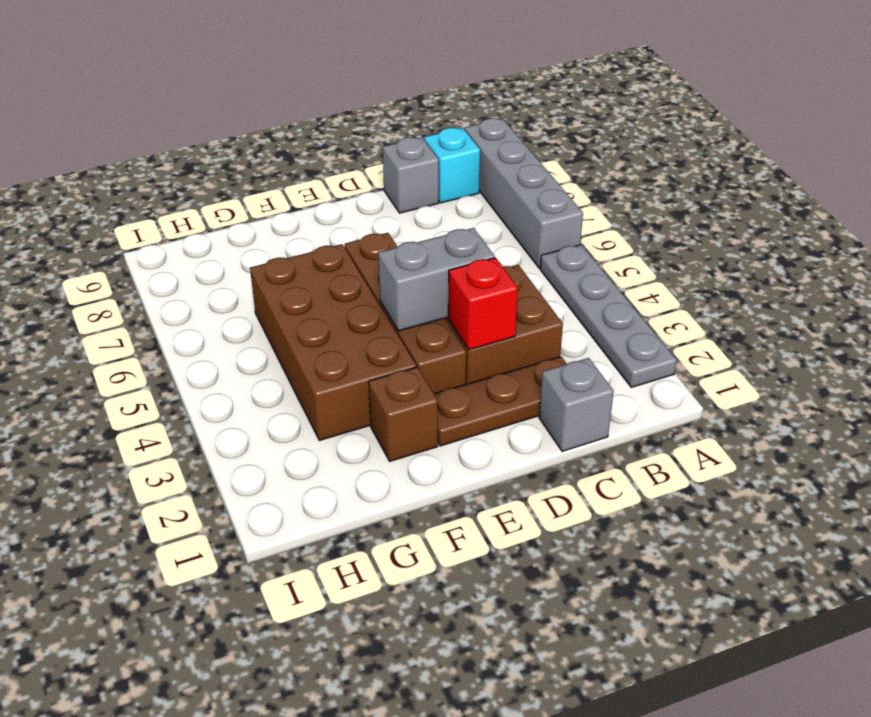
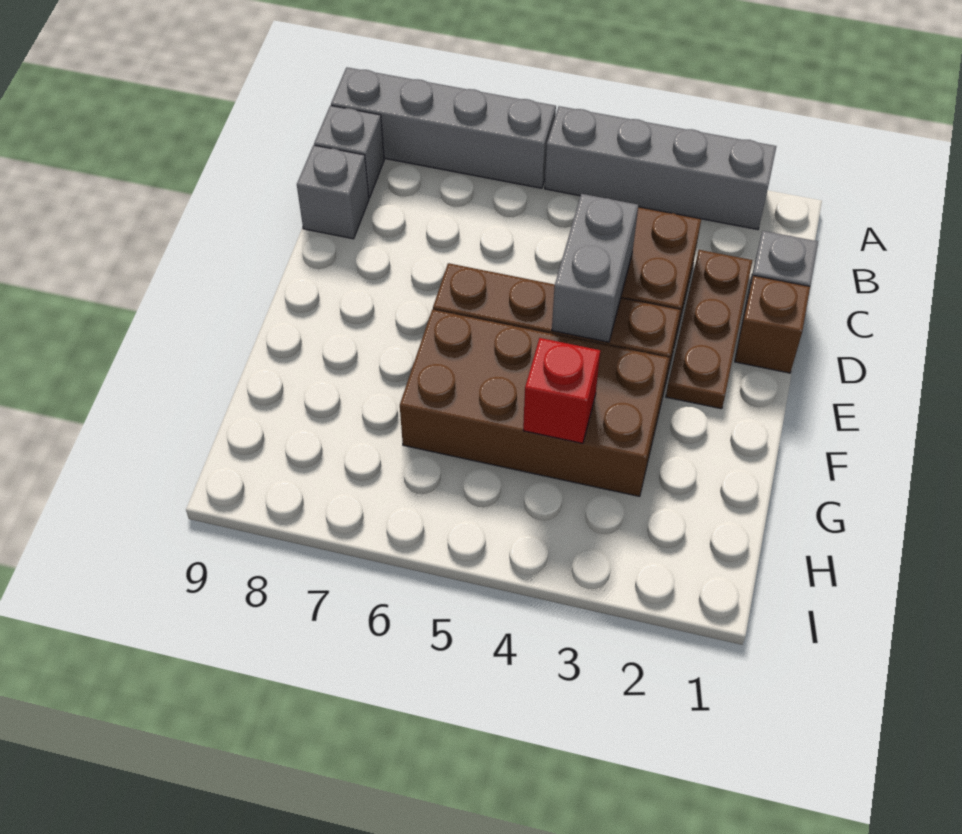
grey 1x4 plate [540,245,677,387] -> grey 1x4 brick [545,106,776,230]
cyan 1x1 brick [424,128,480,203] -> grey 1x1 brick [314,106,384,198]
red 1x1 brick [448,258,518,350] -> red 1x1 brick moved to [523,338,600,443]
brown 1x1 brick [369,367,438,461] -> brown 1x1 brick moved to [735,276,810,373]

